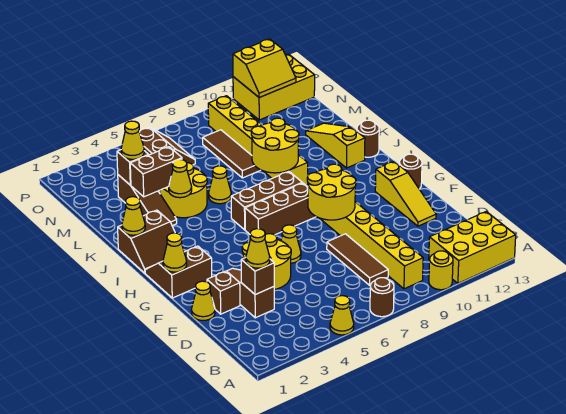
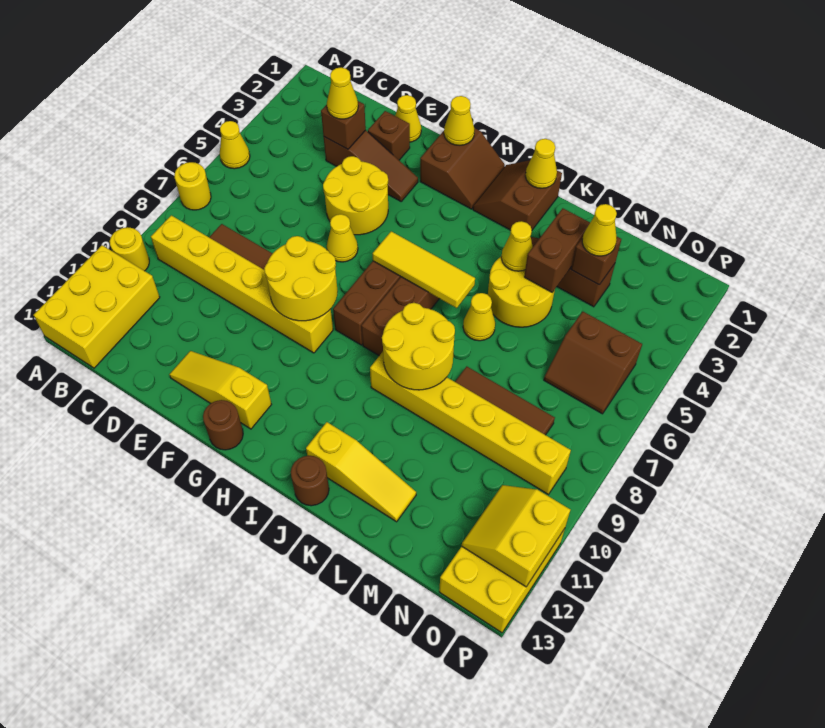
brown 1x1 round brick [370,278,394,317] -> yellow 1x1 round brick [174,162,211,210]
none -> yellow 1x3 tile [373,231,475,308]

